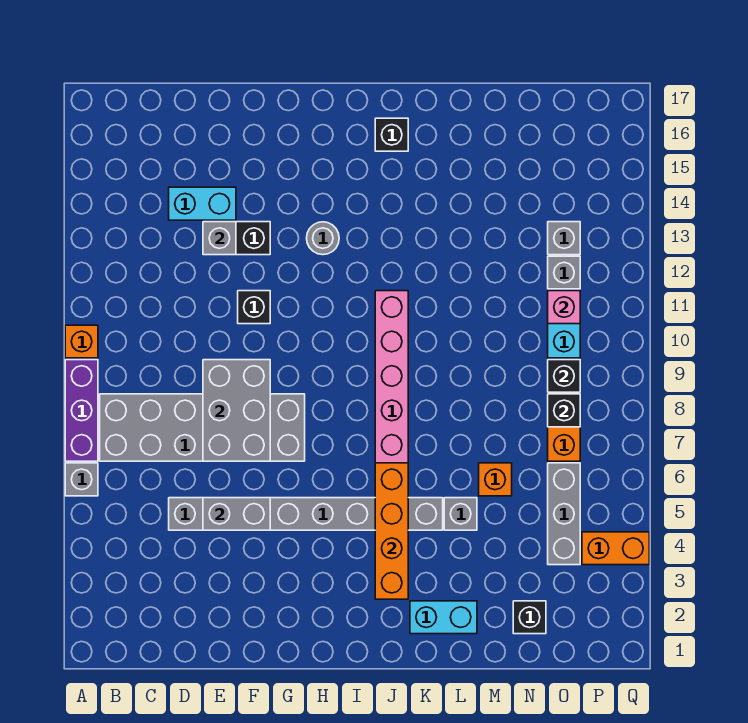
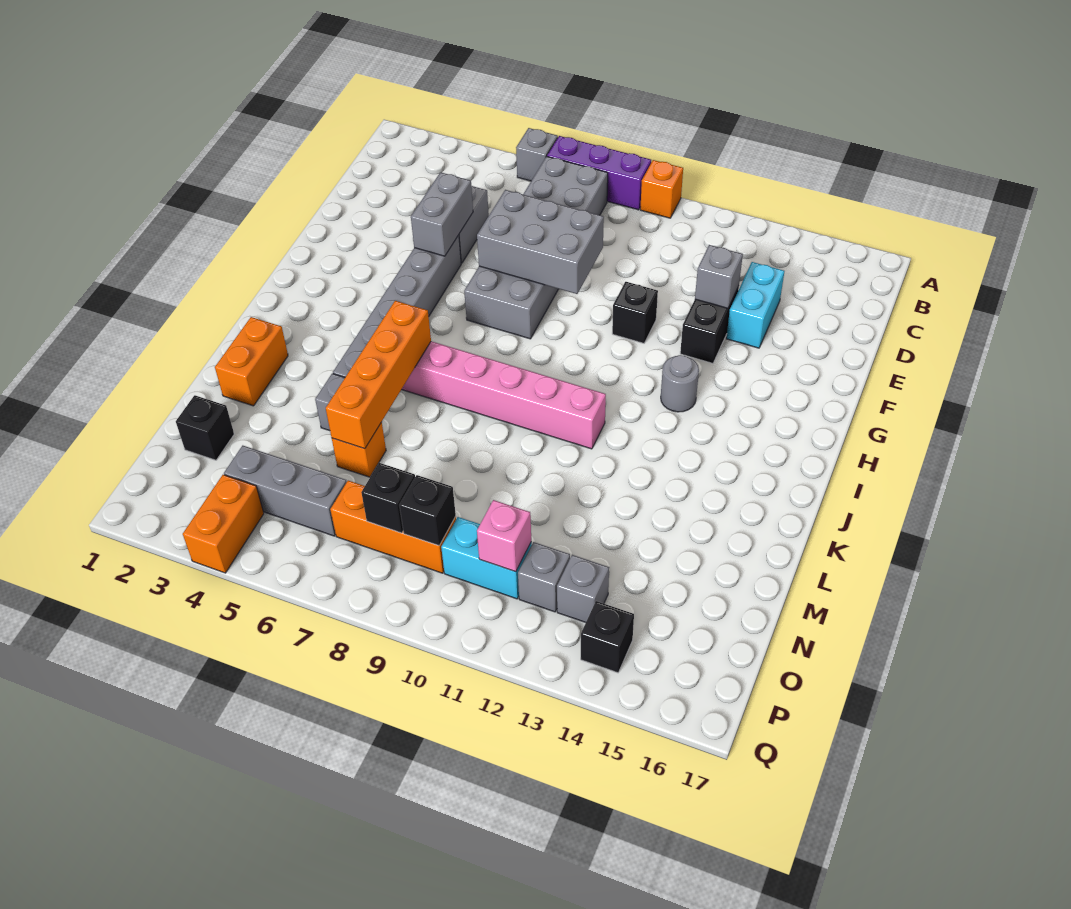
orange 1x4 brick [375,463,408,599] -> orange 1x4 brick turned to [326,301,431,449]
black 1x1 brick [375,118,408,151] -> black 1x1 brick moved to [581,601,634,673]
cyan 1x2 brick [410,601,477,634] -> orange 1x2 brick [215,317,288,406]

